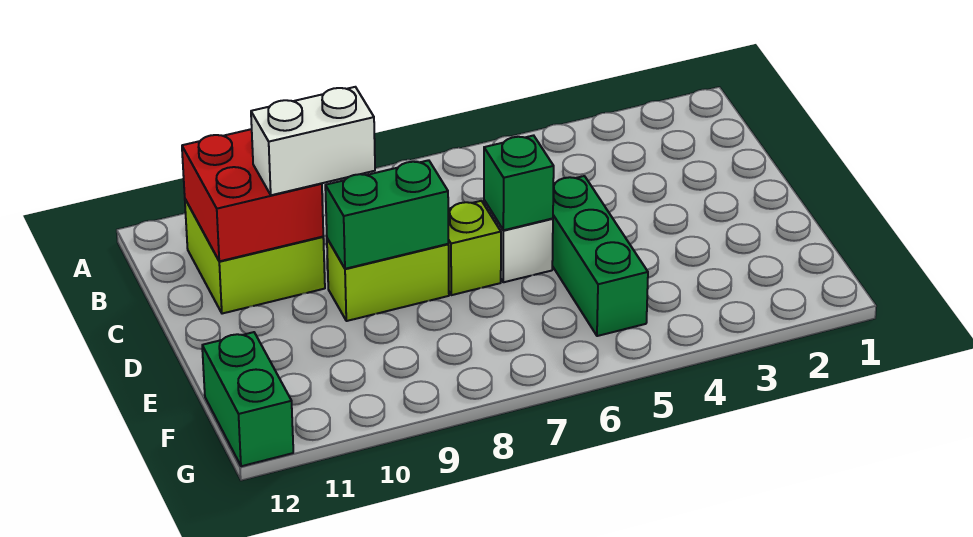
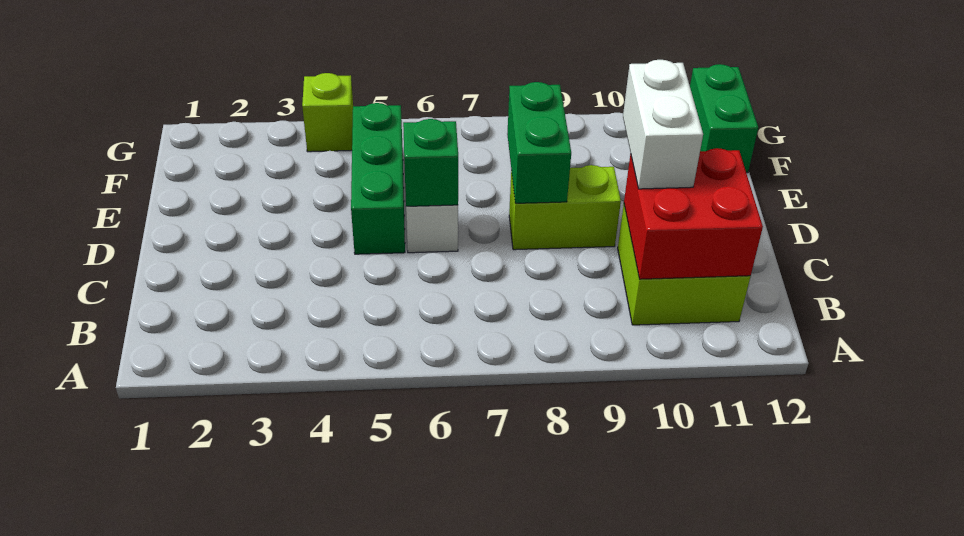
white 1x2 brick [251,87,375,195] -> white 1x2 brick turned to [623,60,703,189]
lime 1x1 brick [448,201,501,295] -> lime 1x1 brick moved to [302,73,353,152]
green 1x2 brick [325,160,448,269] -> green 1x2 brick turned to [507,82,571,203]

